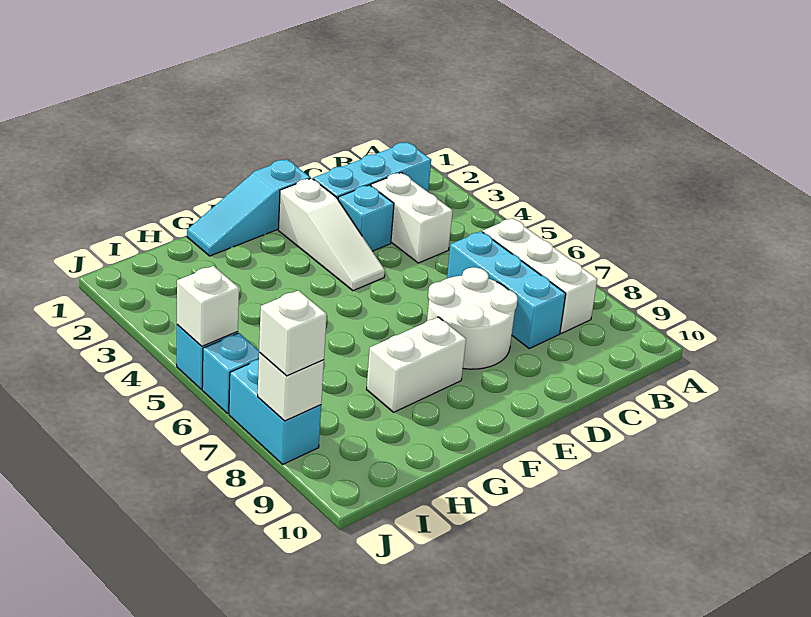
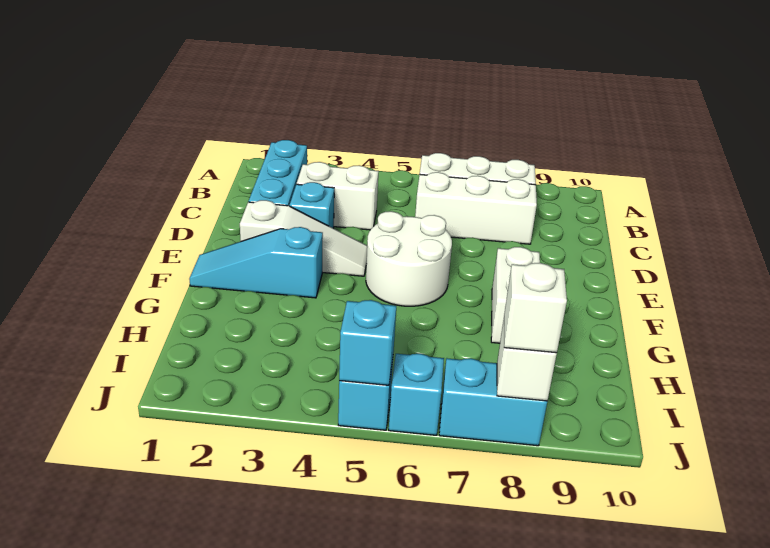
cyan 1x3 brick [447,231,566,348] -> white 1x3 brick [415,172,537,244]
white 2x2 round brick [427,267,518,369] -> white 2x2 round brick moved to [366,211,452,306]
cyan 1x3 slope [187,159,310,256] -> cyan 1x3 slope turned to [189,227,323,298]
white 1x1 brick [177,266,239,346] -> cyan 1x1 brick [339,300,396,385]

